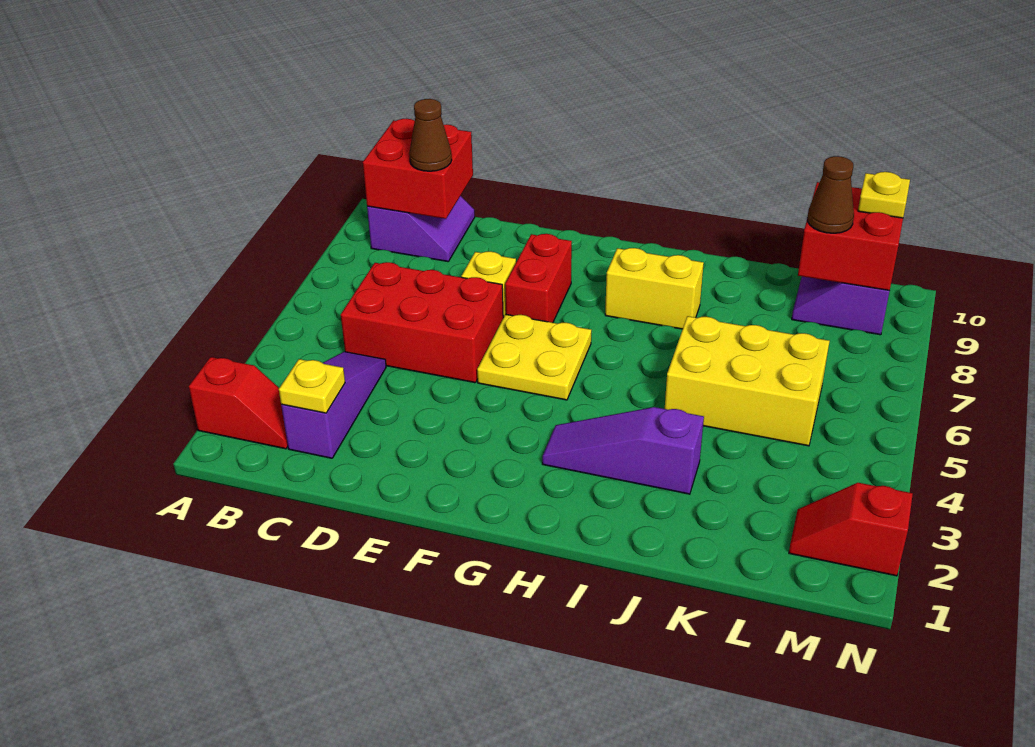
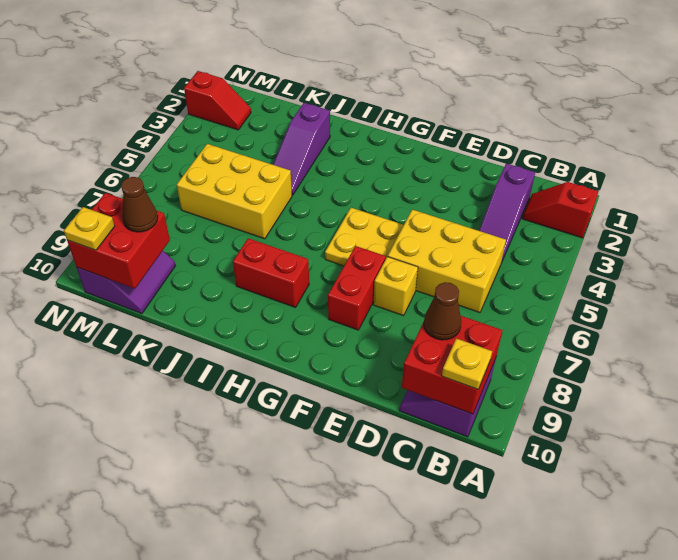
yellow 1x1 plate [279,359,345,413] -> yellow 1x1 plate moved to [442,338,492,389]
red 2x3 brick [341,262,503,383] -> yellow 2x3 brick [388,210,506,313]
purple 1x3 slope [542,407,704,494] -> purple 1x3 slope turned to [273,103,330,195]
yellow 1x2 brick [605,248,704,329] -> red 1x2 brick [233,238,309,308]

